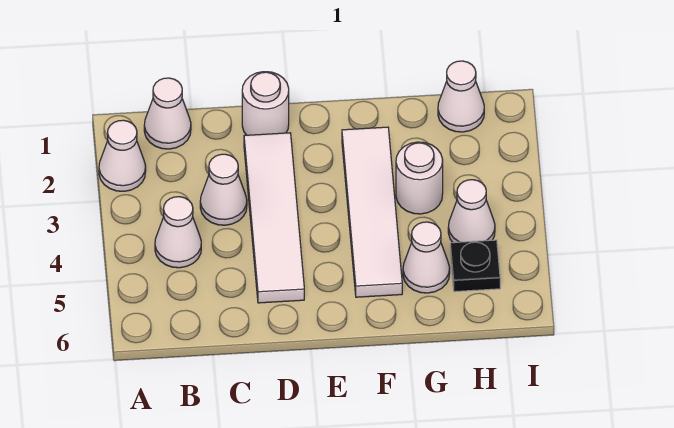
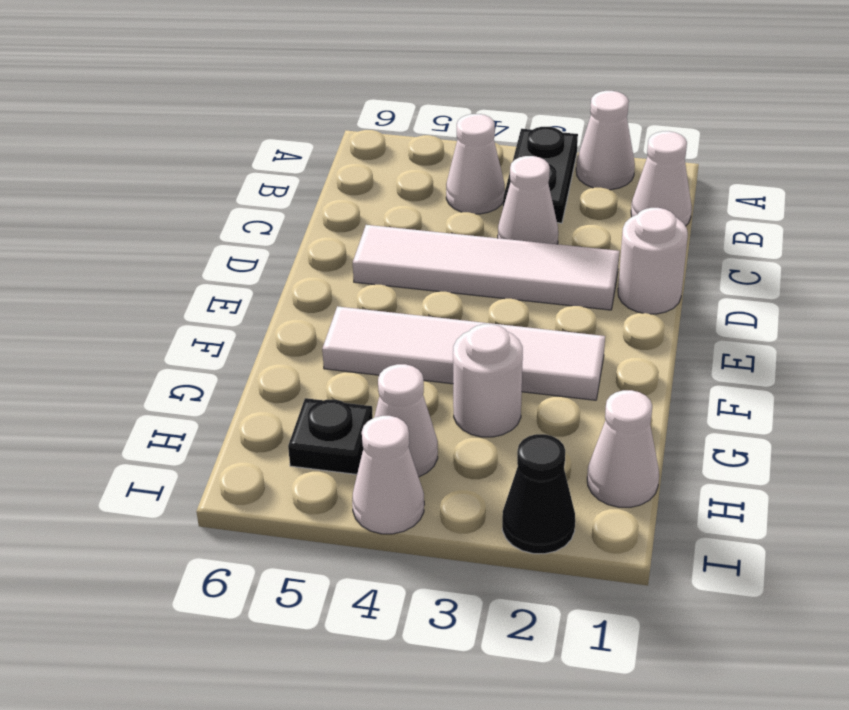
none -> black 1x2 plate [503,127,578,223]
white 1x1 cone [403,222,450,293] -> white 1x1 cone moved to [352,416,424,534]
none -> black 1x1 cone [502,434,575,554]

